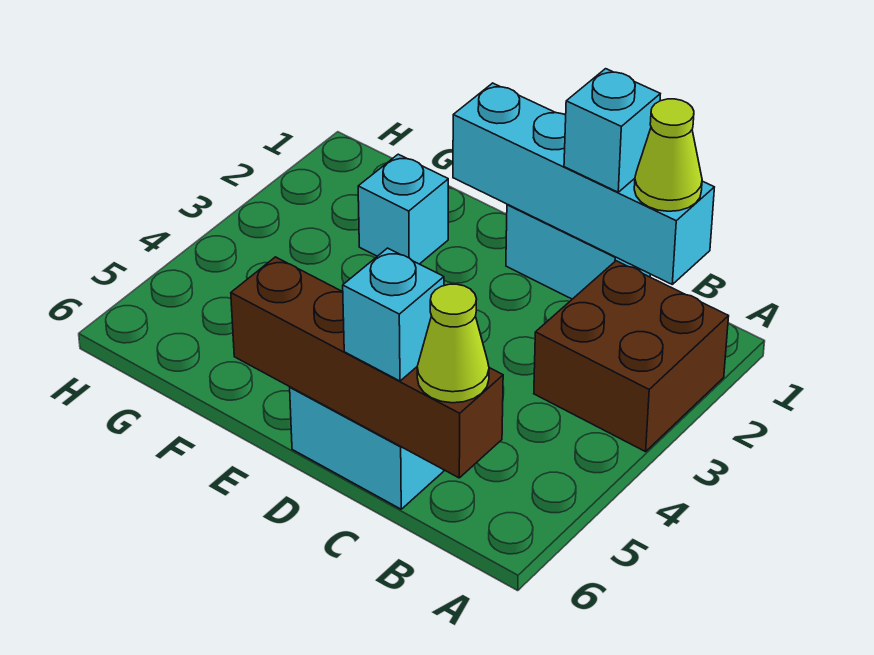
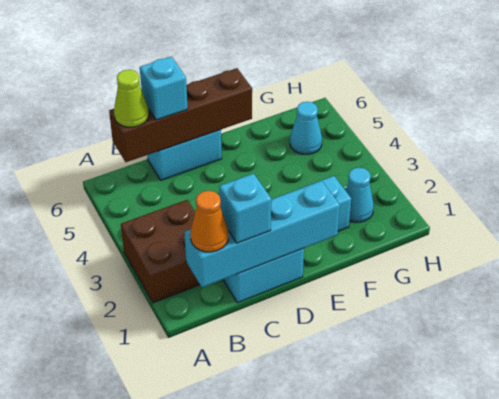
lime 1x1 cone [634,99,702,211] -> orange 1x1 cone [190,191,228,252]
none -> cyan 1x1 cone [345,168,374,222]
none -> cyan 1x1 cone [290,102,322,154]

